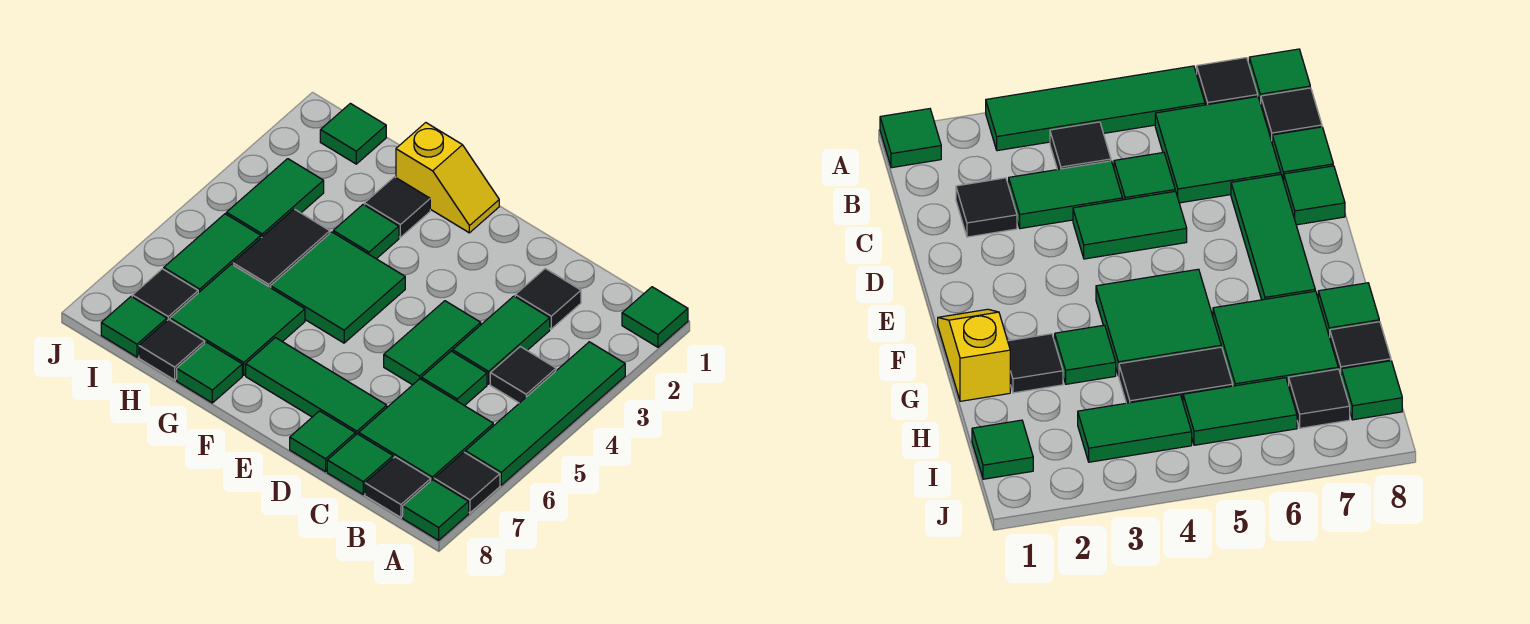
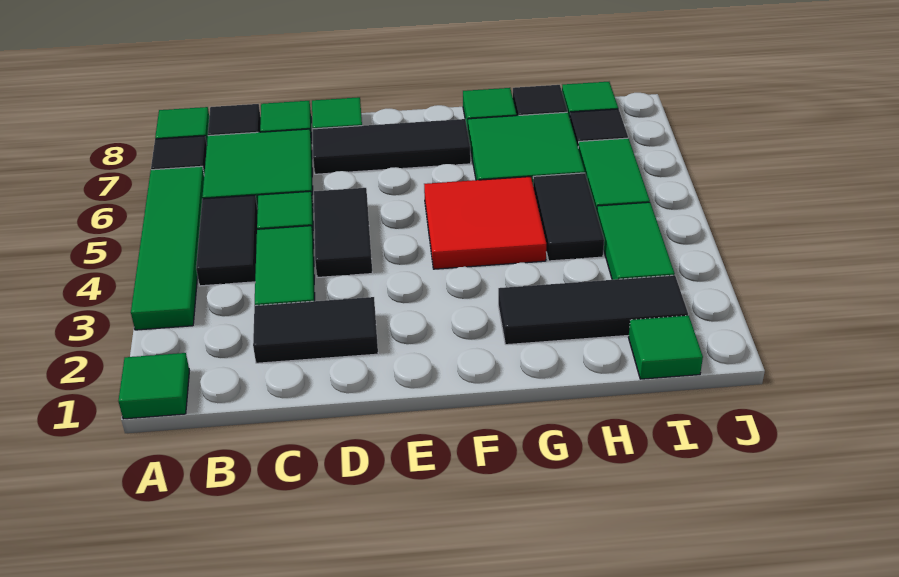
black 1x1 tile [490,347,556,403] -> black 1x2 tile [196,195,258,286]
black 1x1 tile [515,268,581,329] -> black 1x2 tile [253,297,378,363]
green 1x2 tile [384,301,481,385] -> black 1x2 tile [314,188,372,278]
green 1x3 tile [246,338,387,435] -> black 1x3 tile [313,119,471,174]
yellow 1x2 slope [396,123,499,233] -> none
green 2x2 tile [271,232,405,343] -> red 2x2 tile [424,177,546,269]
black 1x1 tile [365,177,430,237] -> black 1x3 tile [498,275,688,345]
green 1x1 tile [333,205,399,259] -> none

